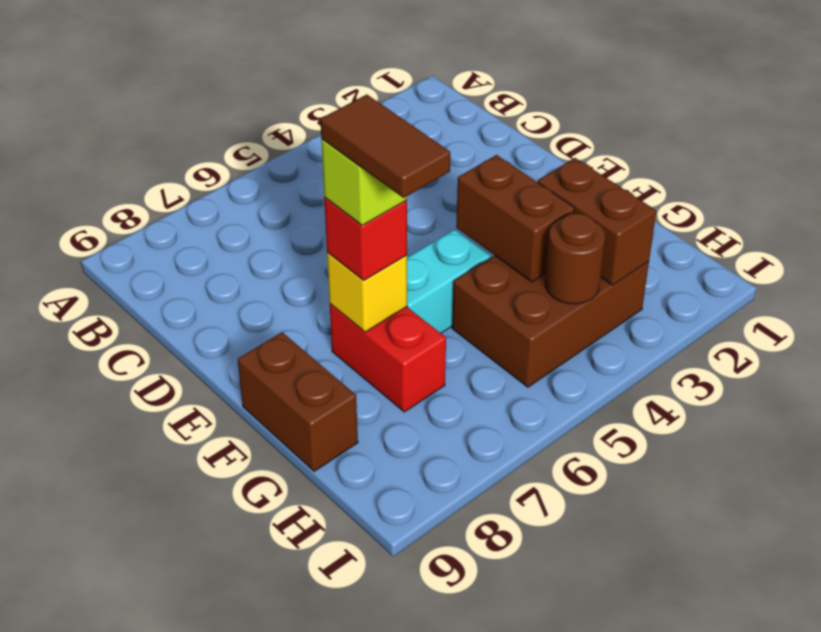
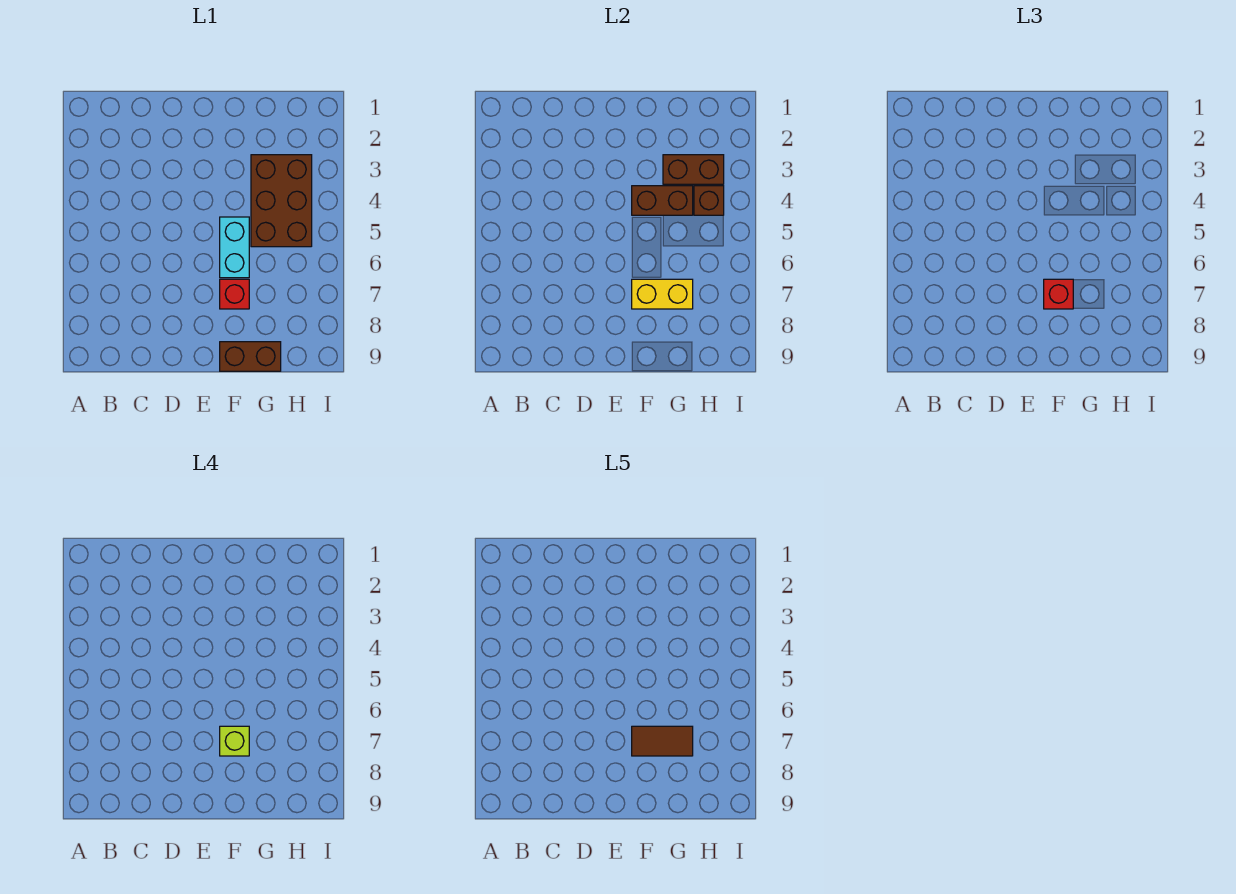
red 1x2 brick [330,304,446,412] -> red 1x1 brick [220,279,249,309]
yellow 1x1 brick [327,252,407,332] -> yellow 1x2 brick [632,279,693,309]
brown 1x1 round brick [545,213,605,304] -> brown 1x1 brick [694,186,724,215]

